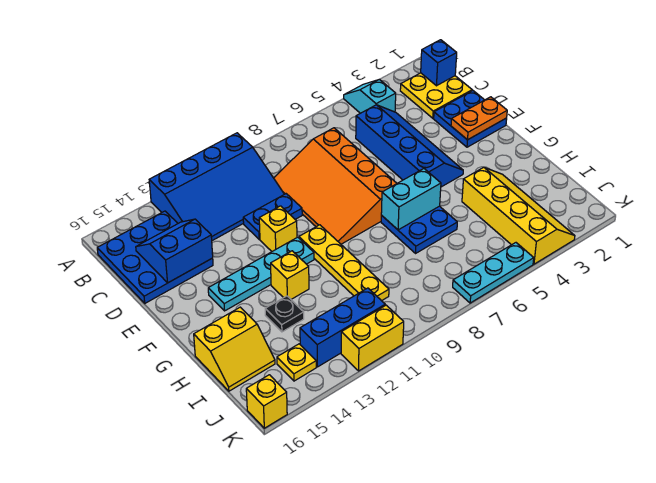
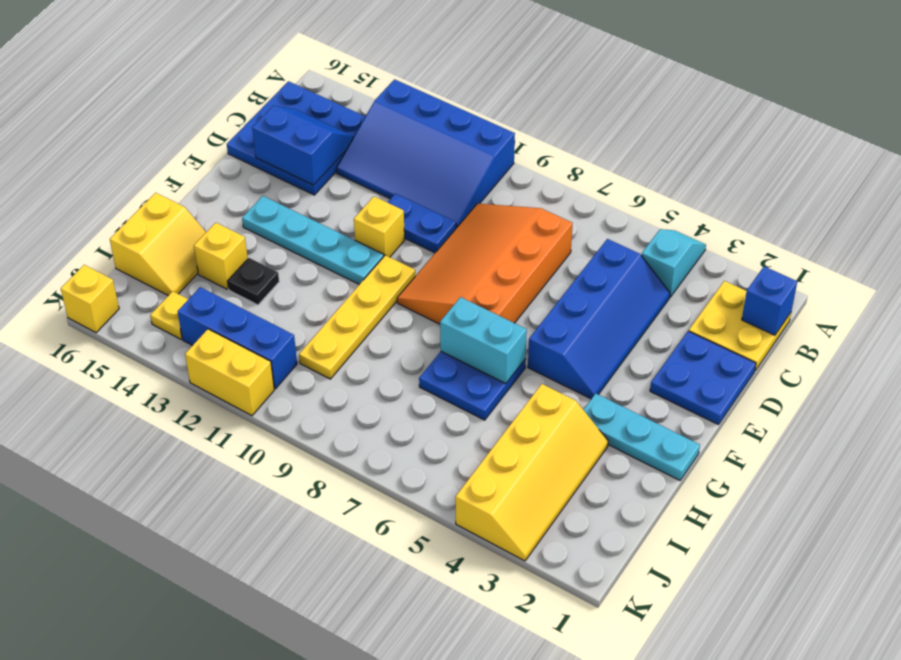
orange 1x2 plate [451,97,507,140] -> none
yellow 1x1 brick [271,251,309,299] -> yellow 1x1 brick moved to [194,223,248,289]
yellow 2x2 slope [194,307,275,391] -> yellow 2x2 slope turned to [110,193,206,296]
cyan 1x3 plate [453,243,534,303] -> cyan 1x3 plate moved to [584,393,700,480]

